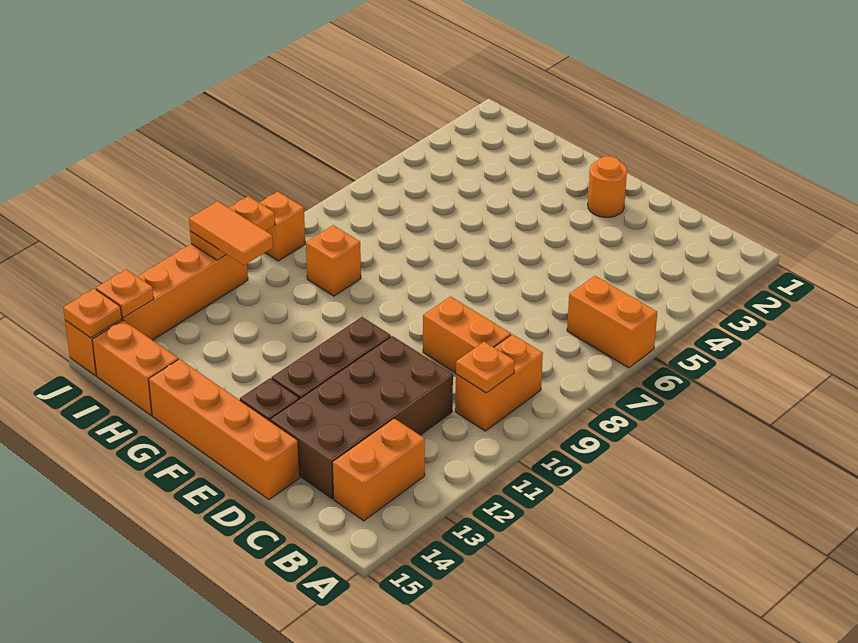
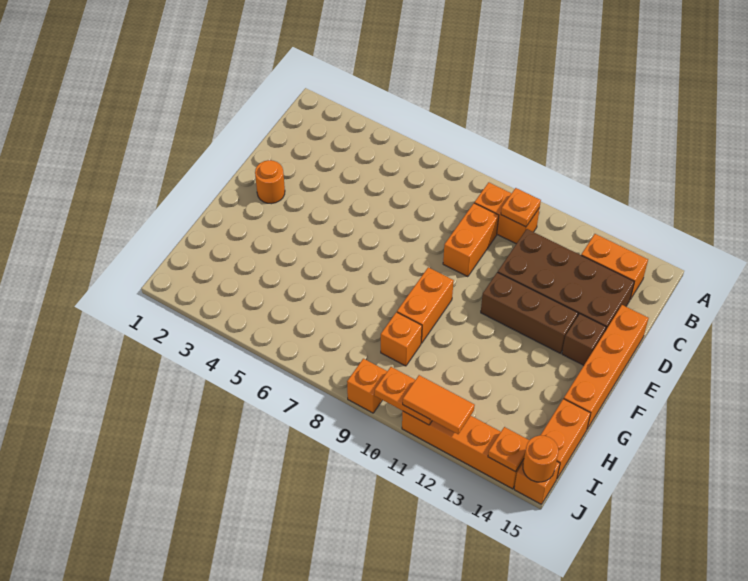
orange 1x2 brick [567,276,657,368] -> orange 1x2 brick moved to [397,267,454,343]
orange 1x2 tile [189,201,273,265] -> orange 1x2 tile turned to [403,375,475,434]
orange 1x1 plate [63,289,122,338] -> orange 1x1 round brick [523,435,558,482]

